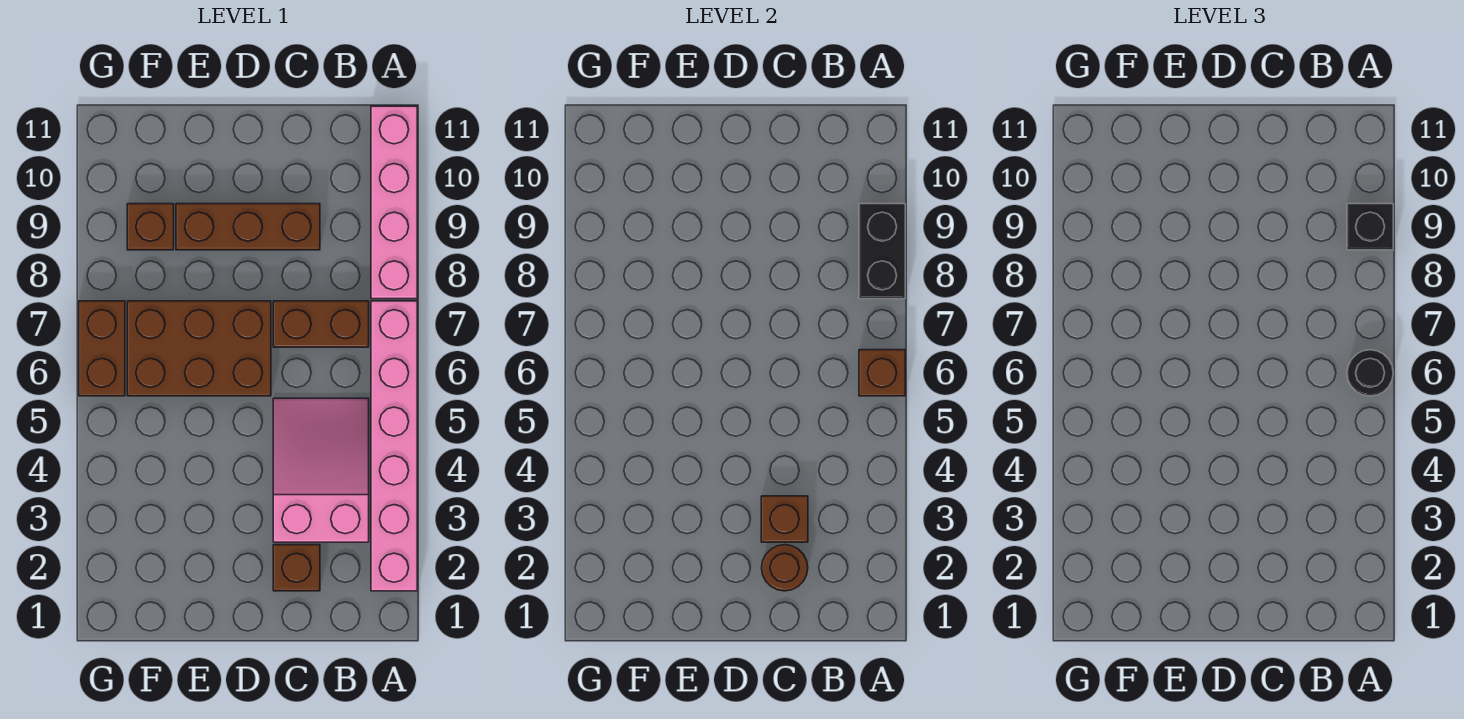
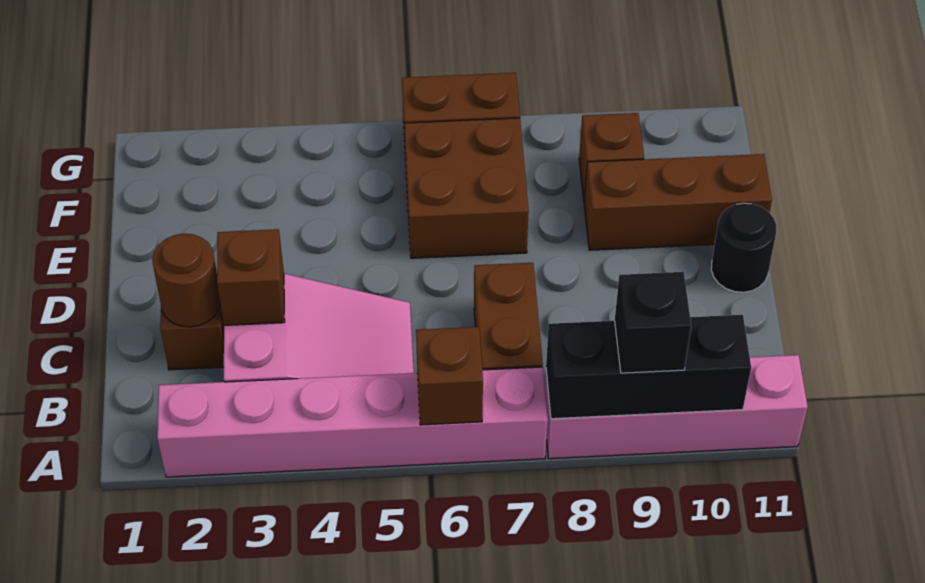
black 1x1 round brick [1347,350,1393,396] -> black 1x1 round brick moved to [711,203,776,292]
black 1x2 brick [859,204,905,299] -> black 1x3 brick [546,315,751,419]
brown 1x3 brick [176,204,320,250] -> brown 1x3 brick turned to [584,154,772,250]
brown 2x3 brick [127,301,271,396] -> brown 2x2 brick [404,118,529,258]

